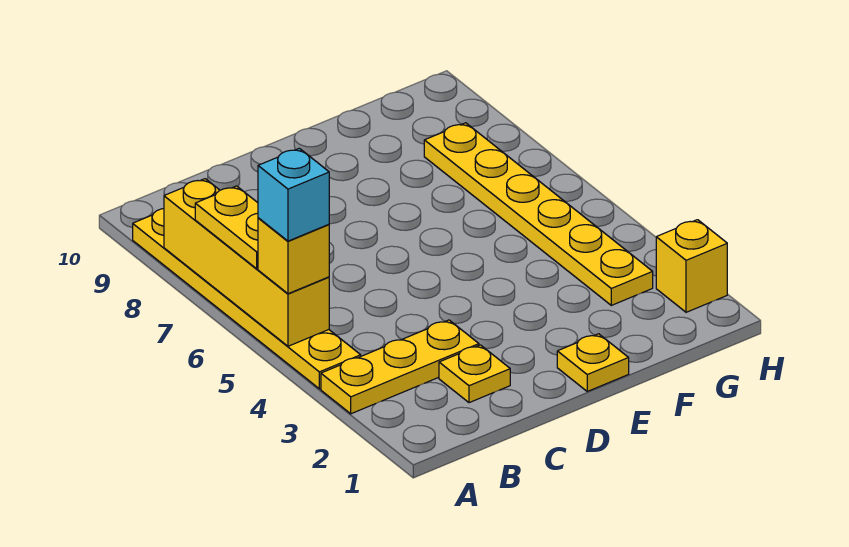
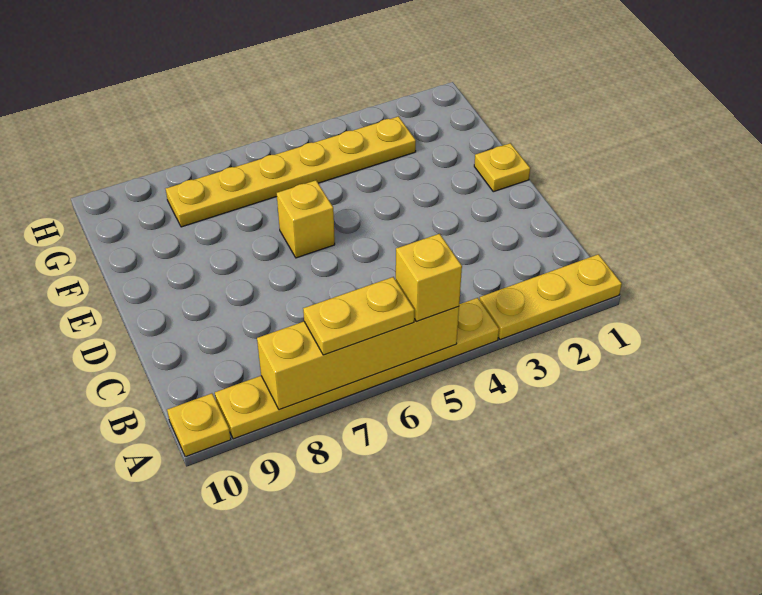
yellow 1x3 plate [321,320,479,414] -> yellow 1x3 plate turned to [480,254,622,340]
cyan 1x1 brick [258,148,329,241] -> none
yellow 1x1 plate [439,345,510,403] -> yellow 1x1 plate moved to [167,393,231,457]
yellow 1x1 brick [656,220,727,312] -> yellow 1x1 brick moved to [277,180,335,258]

